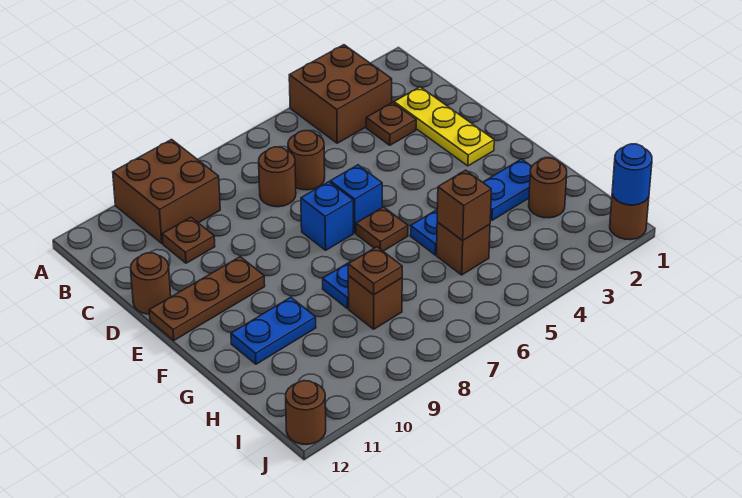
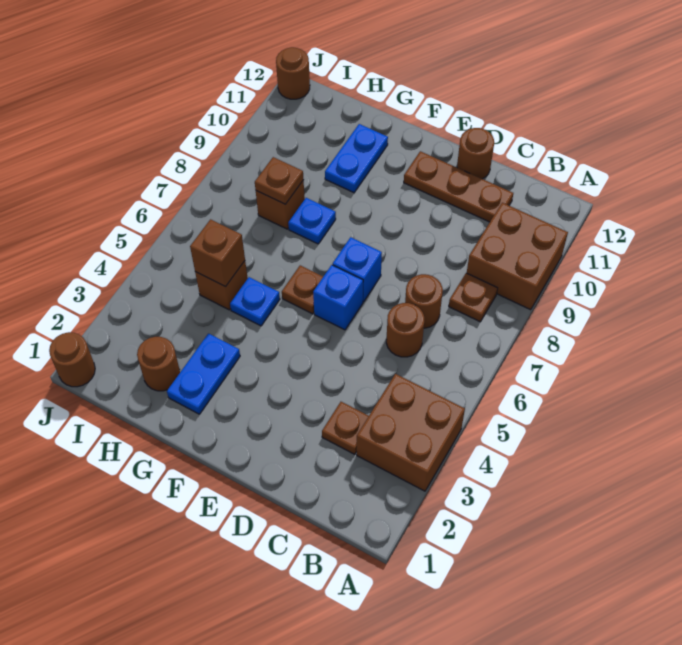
yellow 1x3 plate [394,87,494,166] -> none
brown 1x1 plate [162,217,215,263] -> brown 1x1 plate moved to [449,273,498,322]
brown 1x3 plate [149,257,265,340] -> brown 1x3 plate turned to [404,151,513,222]
blue 1x1 round brick [612,144,652,205] -> none

